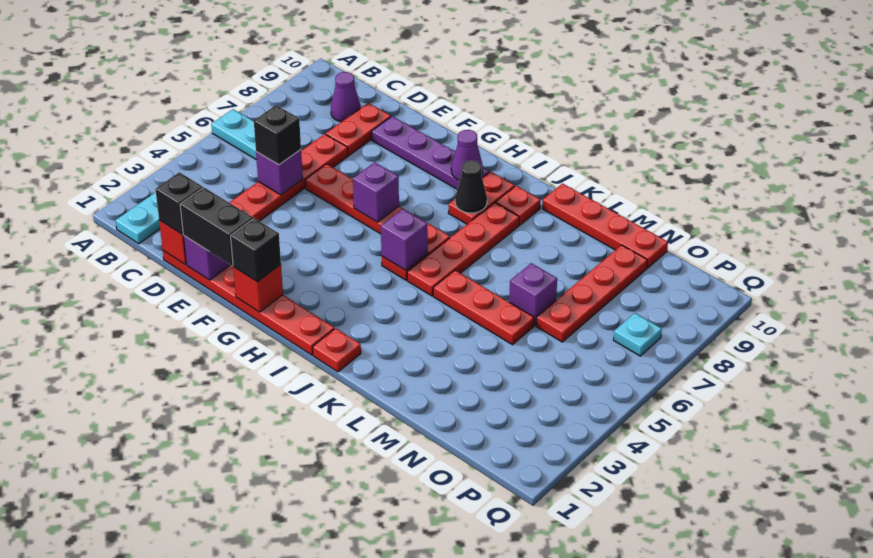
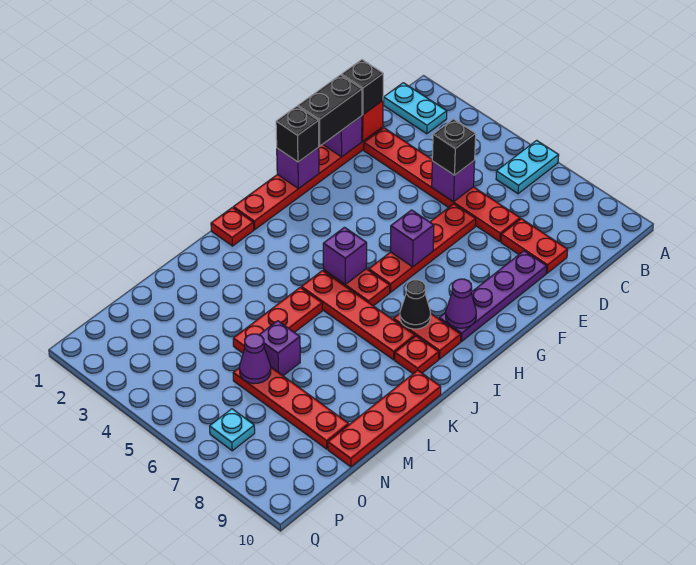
purple 1x1 cone [331,72,361,122] -> purple 1x1 cone moved to [240,334,271,384]
red 1x1 brick [233,265,283,312] -> purple 1x1 brick [277,148,319,189]

